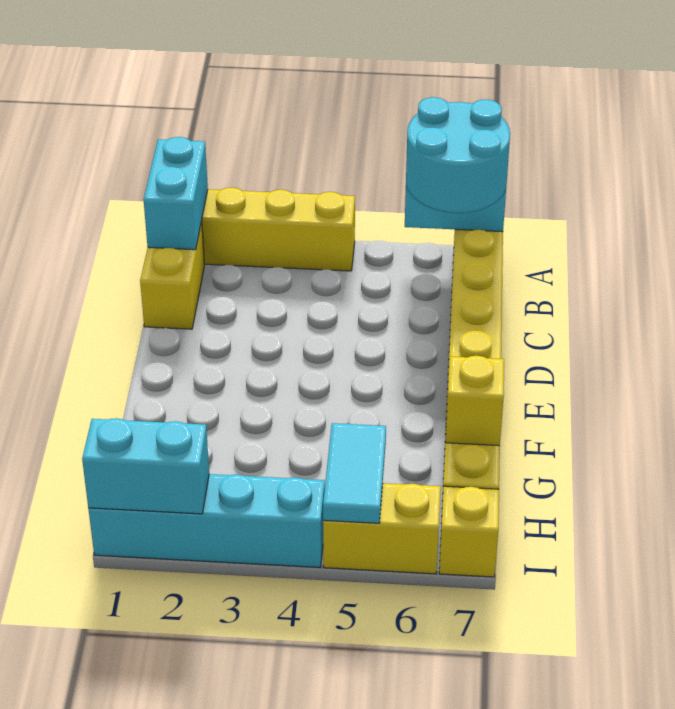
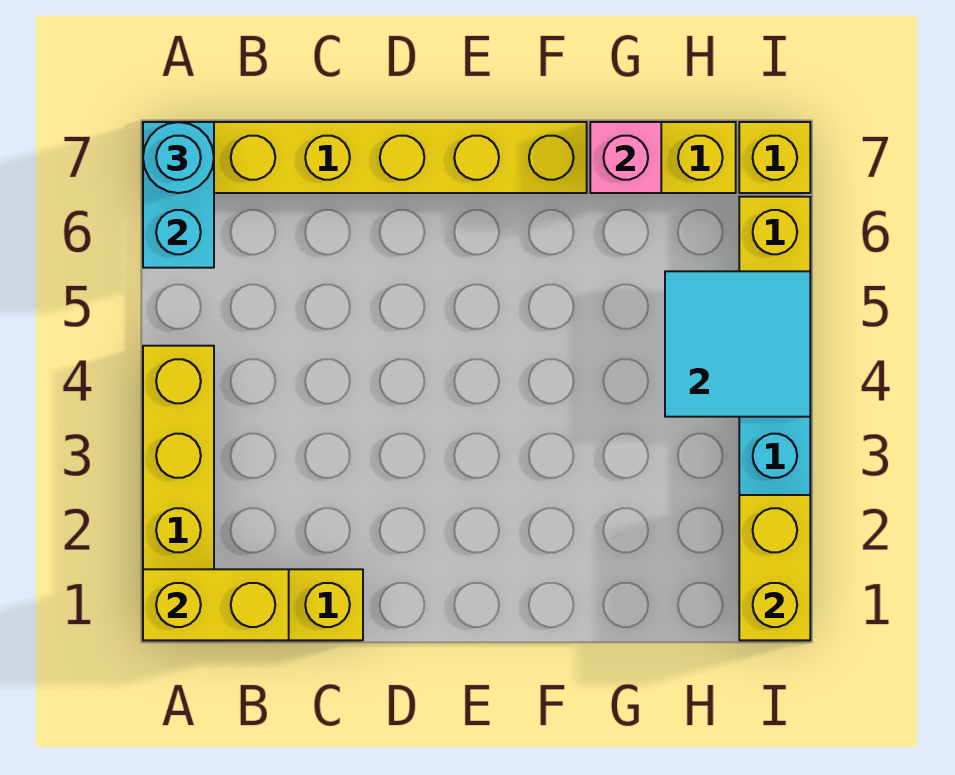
cyan 1x2 brick [144,137,208,250] -> yellow 1x2 brick [143,569,289,640]
cyan 2x2 round brick [406,97,510,213] -> cyan 1x1 round brick [143,122,214,193]
yellow 1x1 brick [445,356,504,446] -> pink 1x1 brick [590,122,661,193]
cyan 1x2 tile [323,423,386,523] -> cyan 2x2 tile [665,271,810,417]
cyan 1x2 brick [82,418,209,514] -> yellow 1x2 brick [739,495,810,640]

